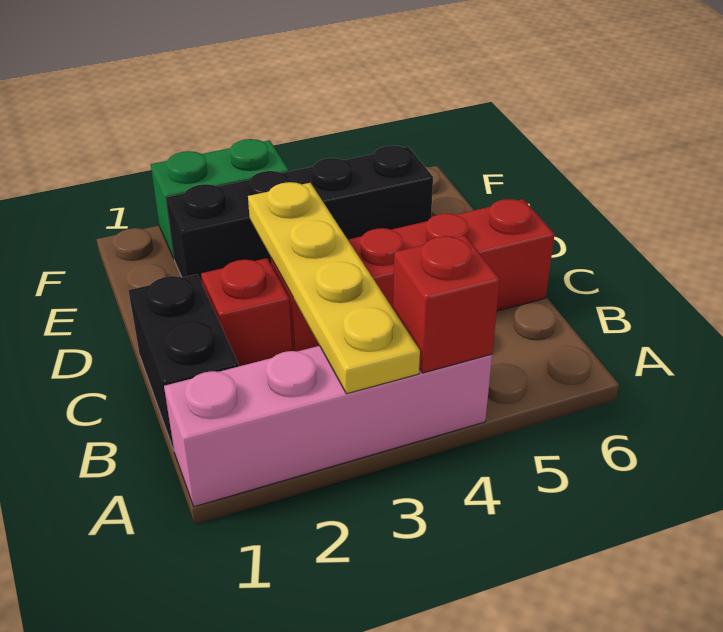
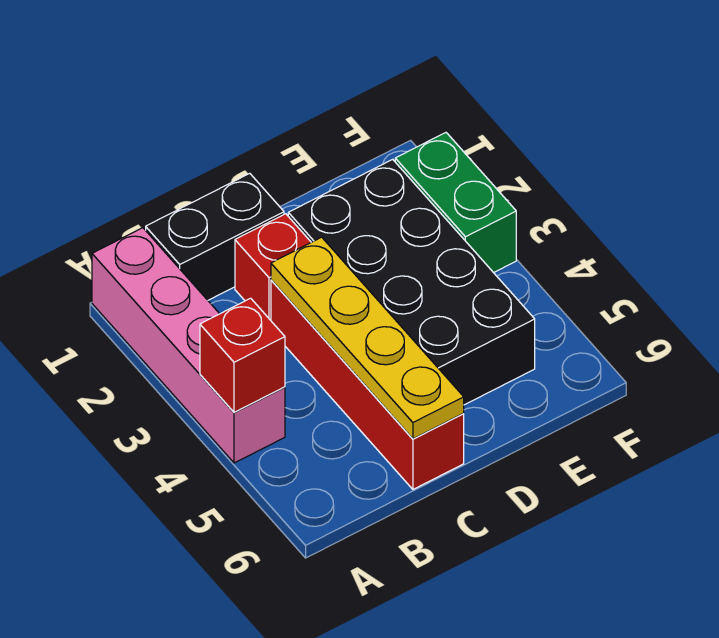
yellow 1x4 plate [248,182,420,394] -> yellow 1x4 plate turned to [271,237,464,439]
black 1x4 brick [166,146,433,283] -> black 2x4 brick [288,159,535,405]

